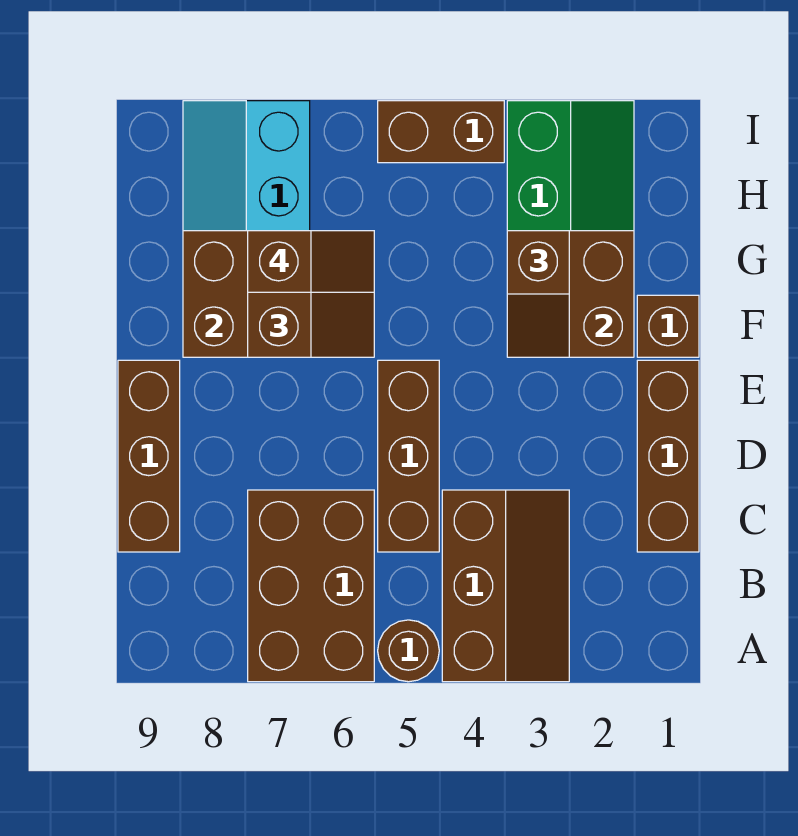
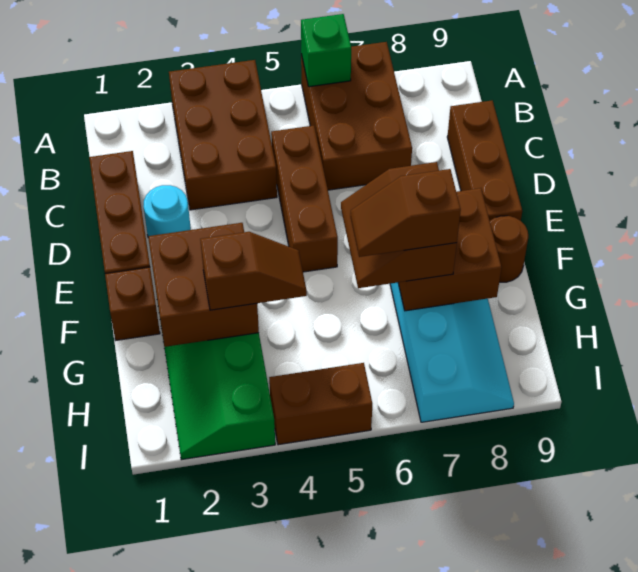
brown 2x3 slope [442,490,569,682] -> brown 2x3 brick [169,60,277,210]
brown 1x1 round brick [378,620,439,682] -> brown 1x1 round brick moved to [490,216,528,282]
none -> green 1x1 brick [301,14,351,87]
none -> cyan 1x1 round brick [143,185,191,236]
brown 1x2 slope [507,231,569,357] -> brown 1x2 slope turned to [200,232,307,310]

